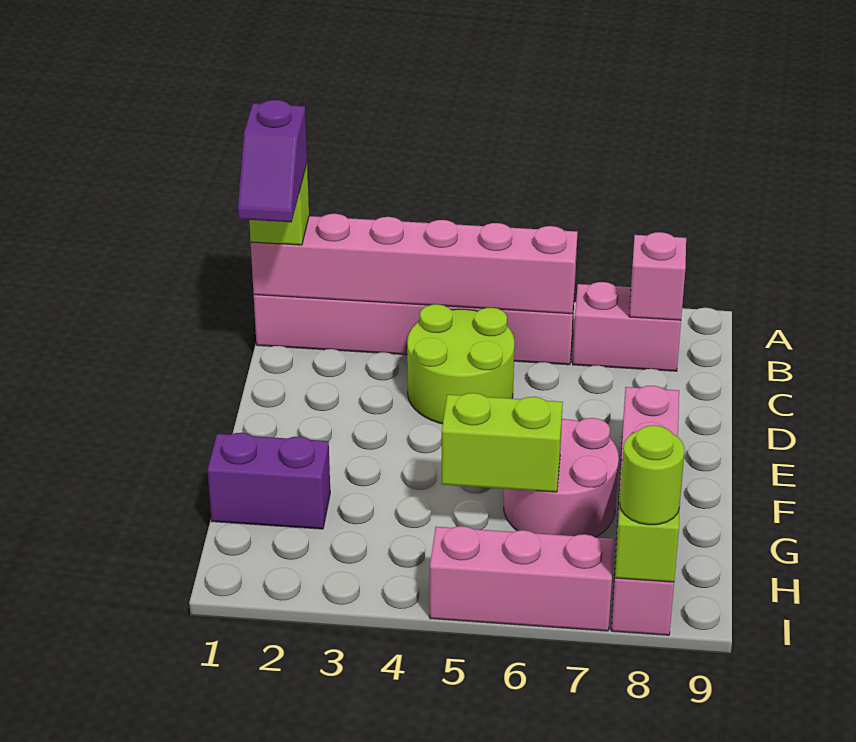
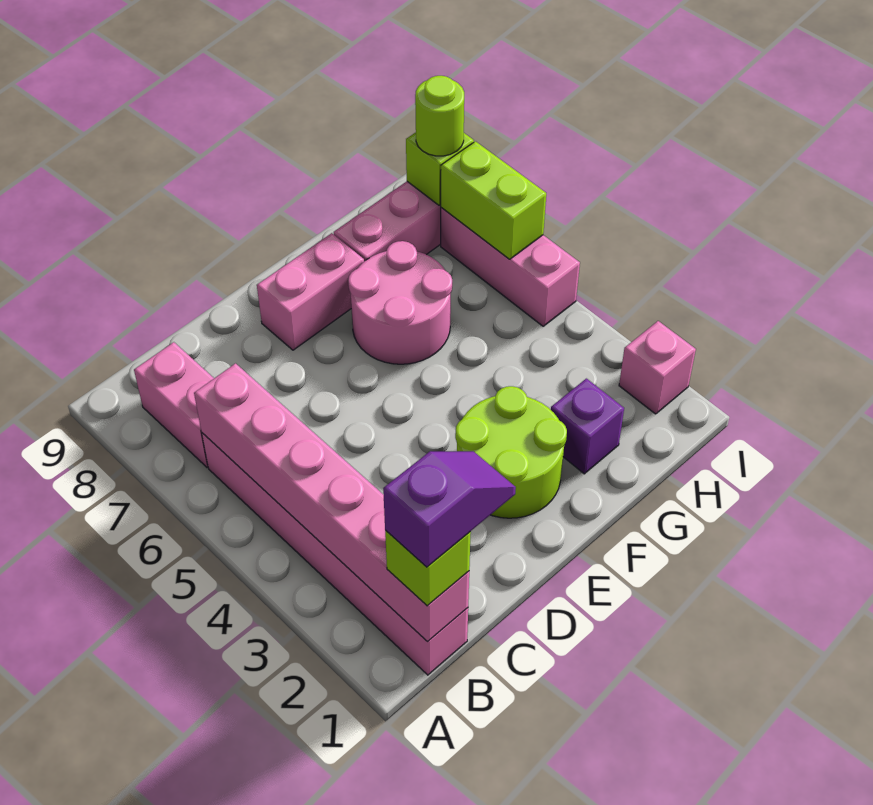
pink 1x1 brick [629,232,686,320] -> pink 1x1 brick moved to [619,321,696,414]
lime 2x2 round brick [407,304,514,424] -> lime 2x2 round brick moved to [455,386,567,518]
purple 1x2 brick [208,433,330,529] -> purple 1x1 brick [551,379,624,474]
lime 1x2 brick [442,393,563,492] -> lime 1x2 brick moved to [441,141,546,259]

